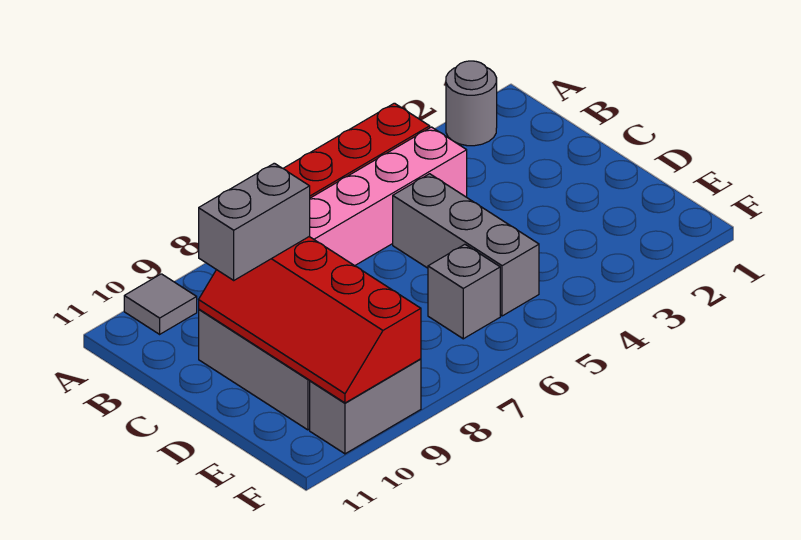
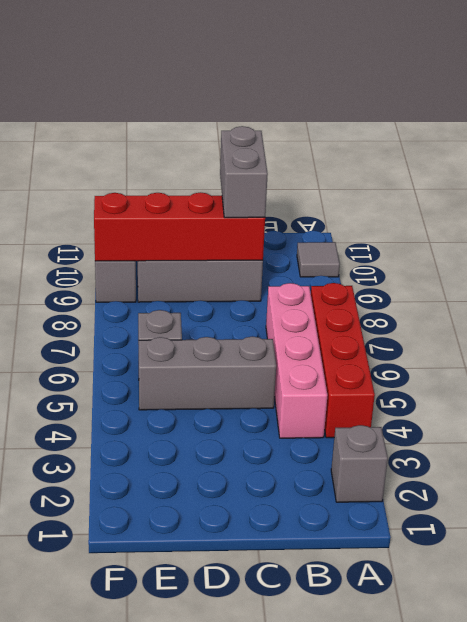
grey 1x1 round brick [446,61,497,146] -> grey 1x1 brick [331,425,388,502]

